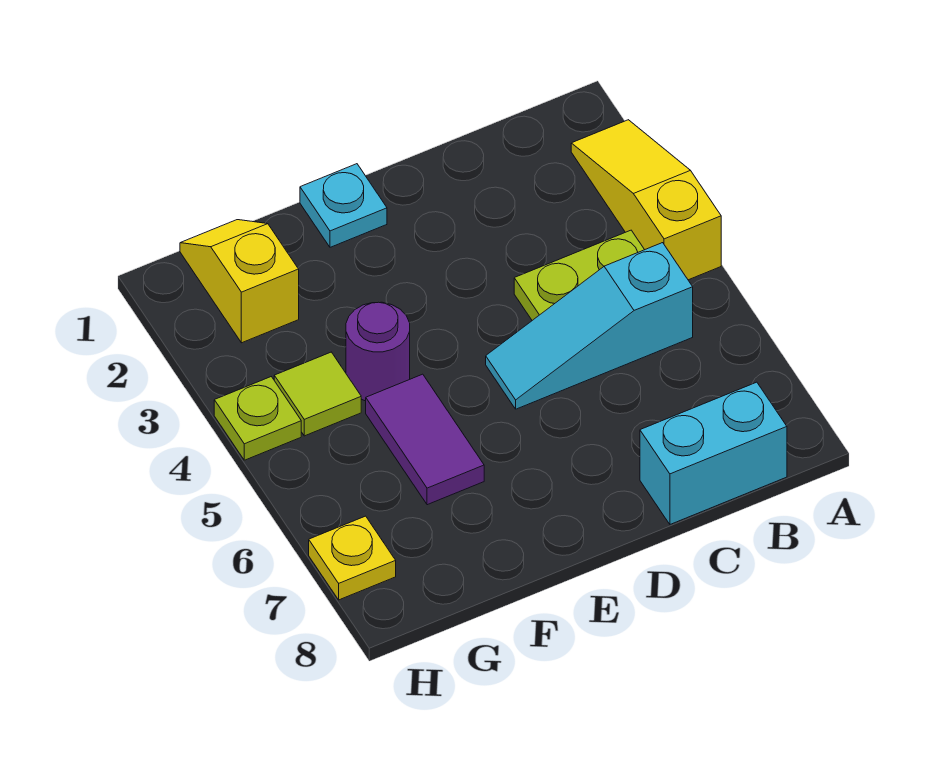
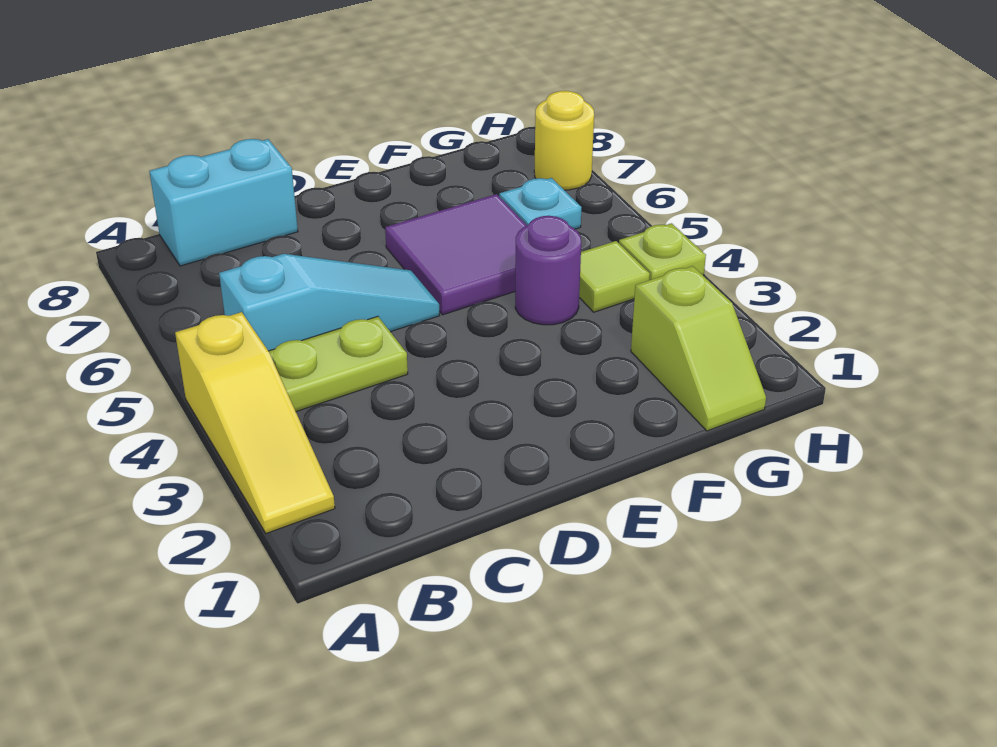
cyan 1x1 plate [300,164,387,247] -> cyan 1x1 plate moved to [499,178,582,229]
purple 1x2 tile [366,374,484,505] -> purple 2x2 tile [385,194,527,315]
yellow 1x2 slope [180,220,299,343] -> lime 1x2 slope [631,266,766,431]
yellow 1x1 plate [309,516,396,600] -> yellow 1x1 round brick [534,91,594,190]

